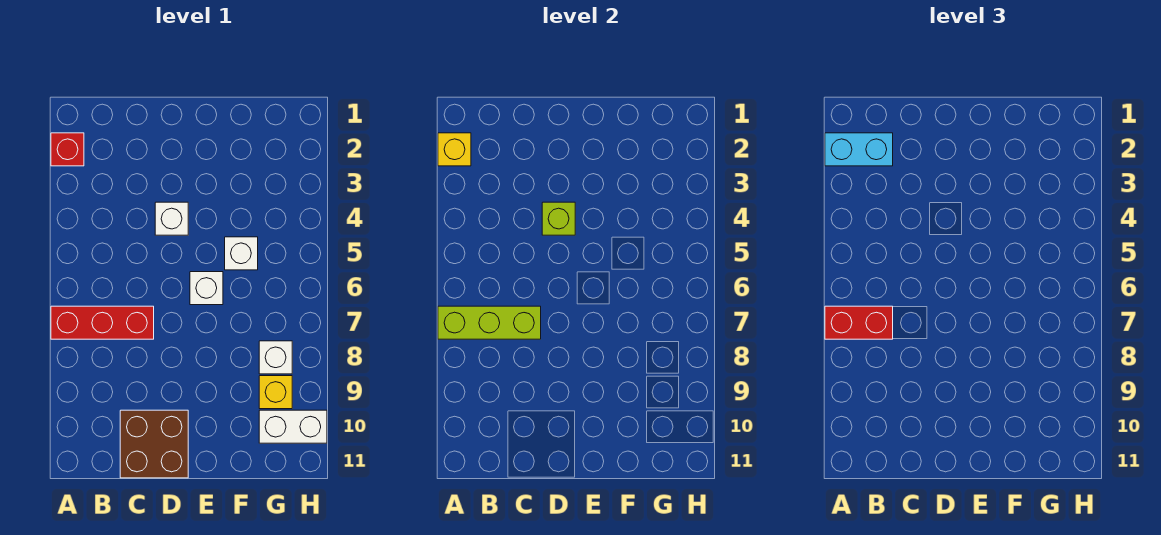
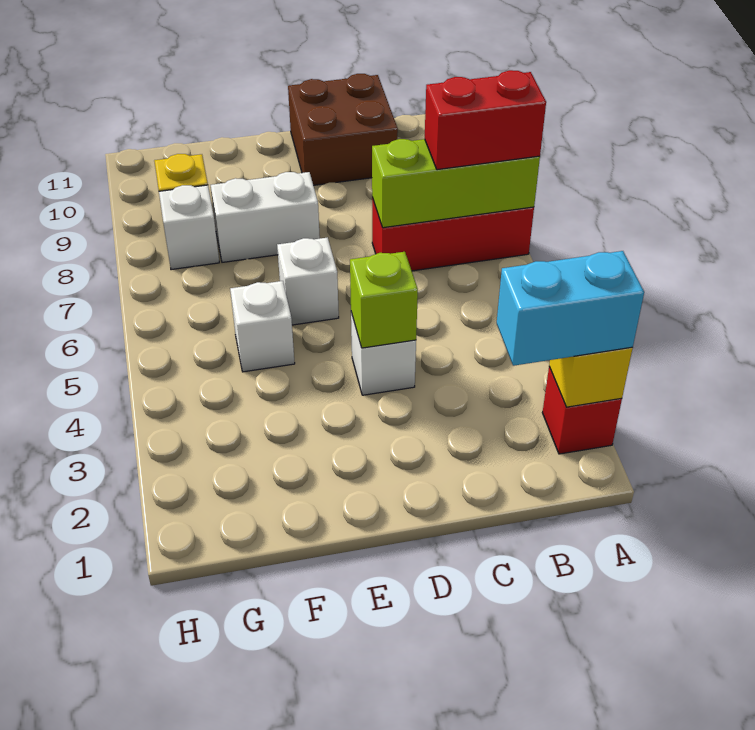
white 1x2 brick [259,410,327,443] -> white 1x2 brick moved to [211,172,320,262]

